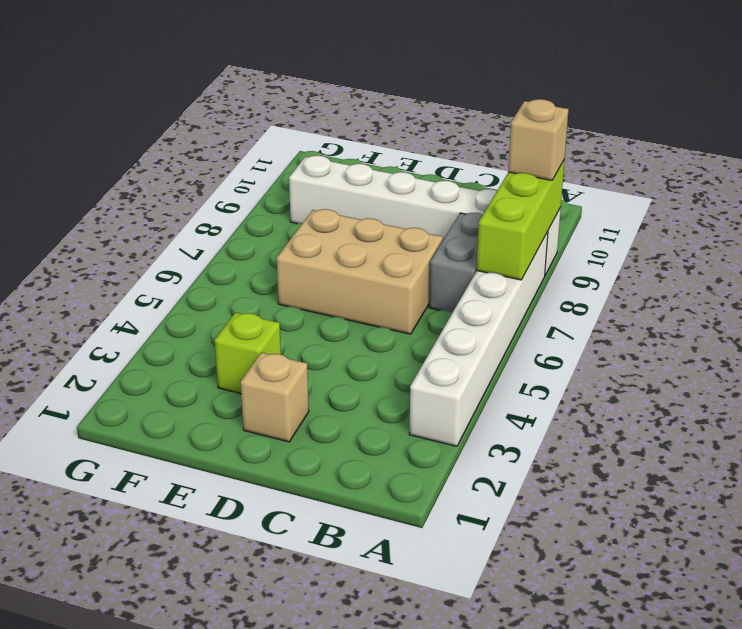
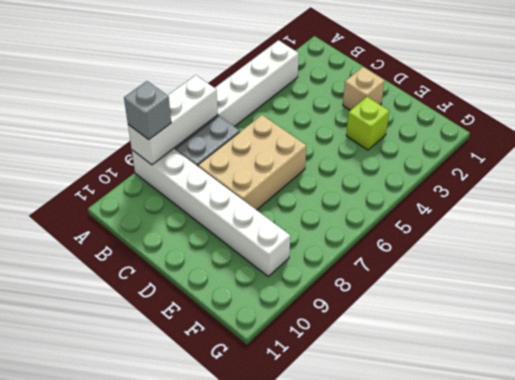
lime 1x3 brick [477,159,565,280] -> white 1x3 brick [128,75,218,165]
tan 1x1 brick [508,99,569,180] -> grey 1x1 brick [124,81,171,140]
tan 2x3 brick [277,209,443,334] -> tan 2x3 brick turned to [198,115,306,210]

